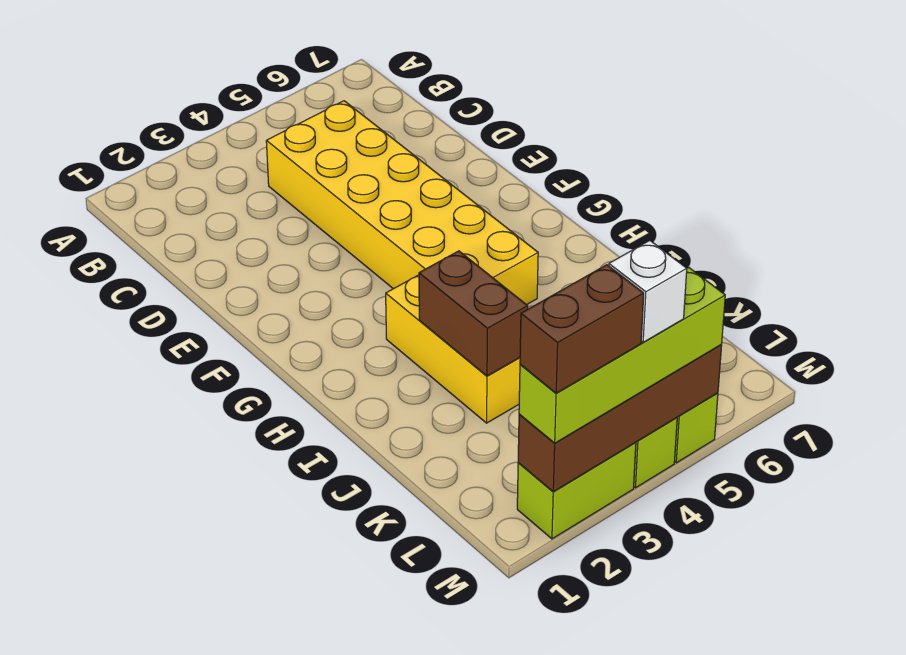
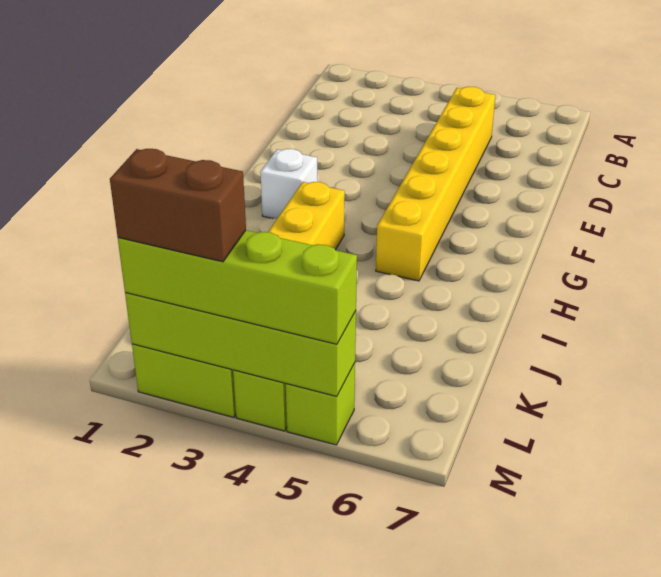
yellow 2x6 brick [266,101,538,305] -> yellow 1x6 brick [376,87,495,281]
brown 1x2 brick [419,251,528,376] -> none
brown 1x4 brick [518,345,722,492] -> lime 1x4 brick [125,293,356,396]
white 1x1 brick [609,240,687,342] -> white 1x1 brick moved to [260,149,317,219]

